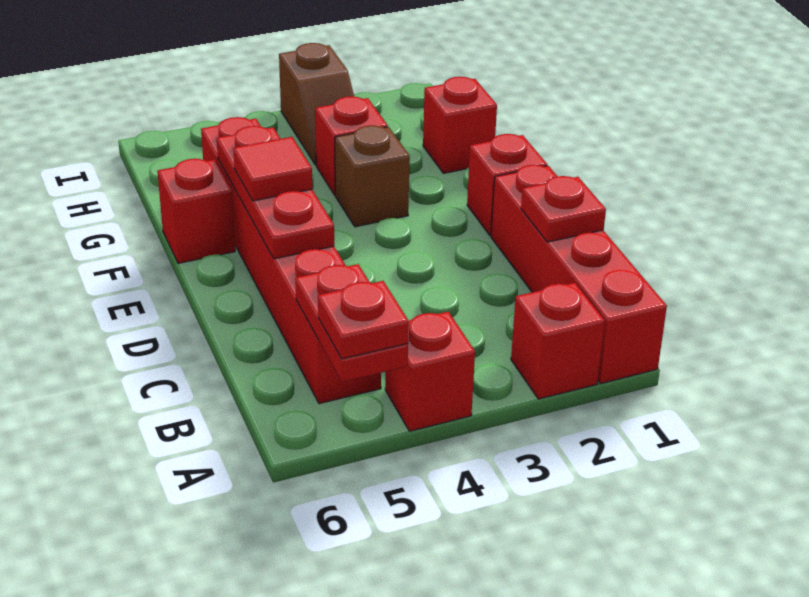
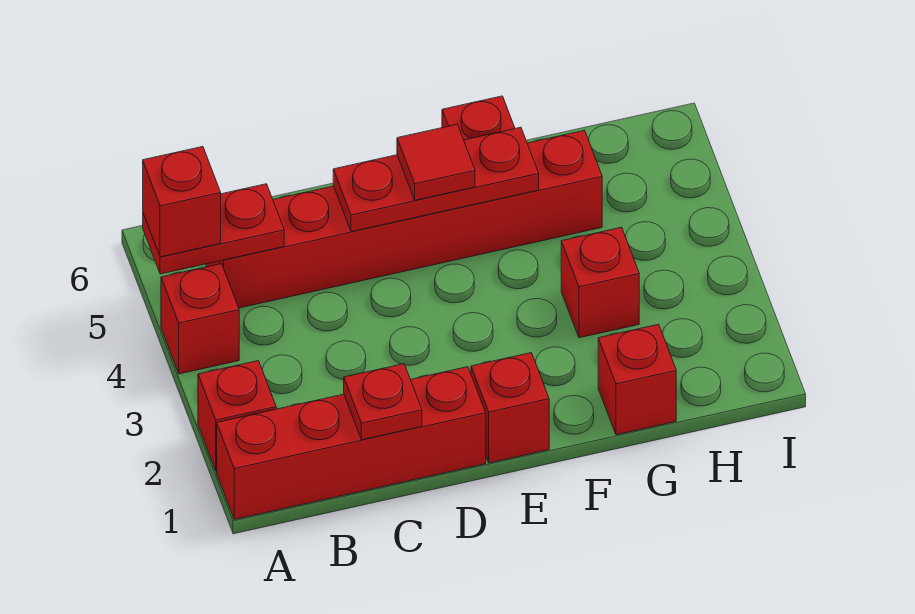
red 1x1 plate [318,281,409,359] -> red 1x1 brick [143,147,221,257]
brown 1x1 brick [335,125,410,227] -> none
brown 1x2 slope [279,43,354,165] -> none

